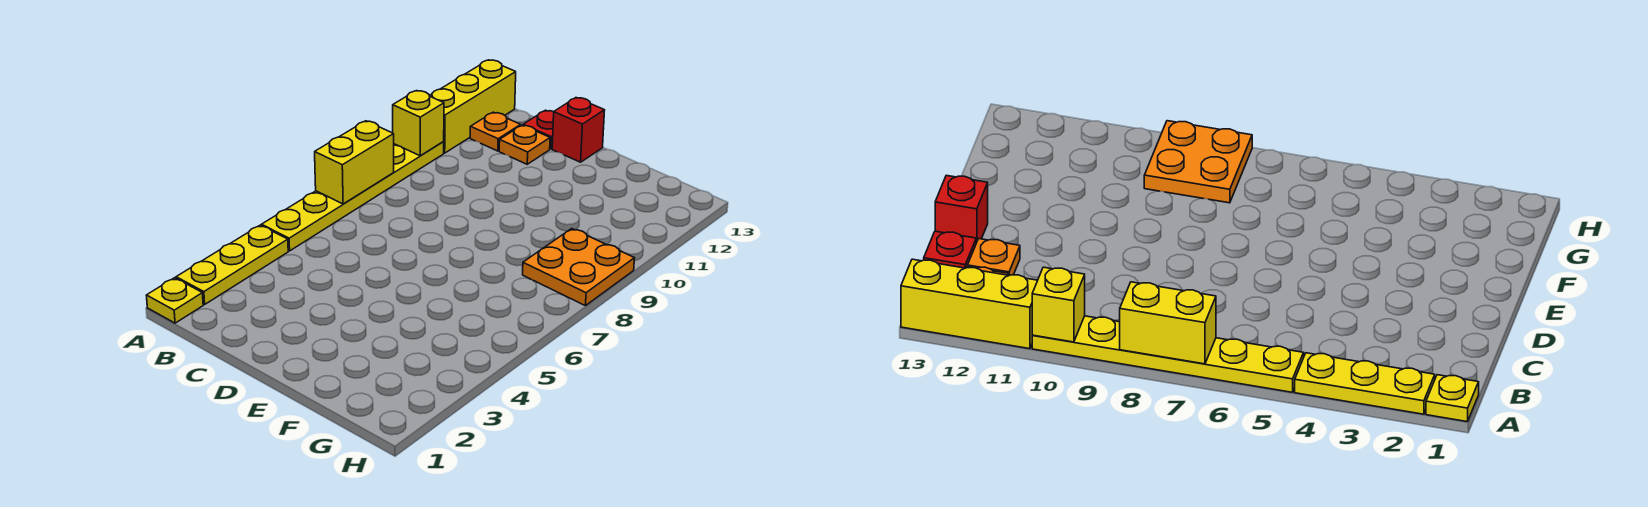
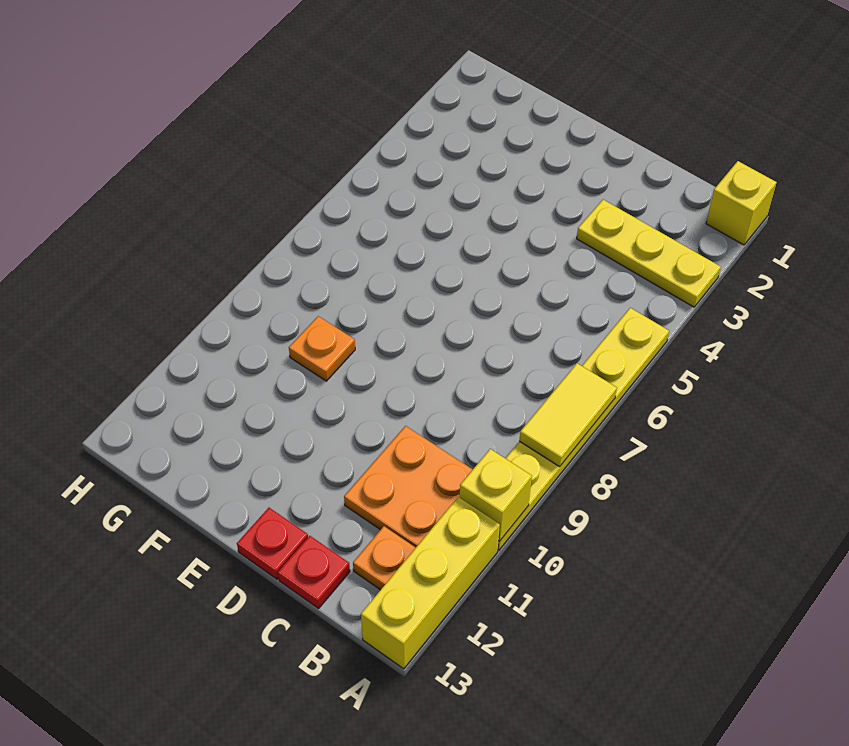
yellow 1x1 plate [146,278,203,323] -> yellow 1x1 brick [706,161,777,245]
yellow 1x3 plate [176,225,288,304] -> yellow 1x3 plate turned to [577,200,721,307]
yellow 1x2 brick [315,121,394,204] -> yellow 1x2 tile [519,363,617,467]
orange 1x1 plate [499,125,550,164] -> orange 1x1 plate moved to [289,316,355,381]
red 1x1 brick [552,98,605,162] -> red 1x1 plate [237,508,308,579]
orange 2x2 plate [523,229,634,306] -> orange 2x2 plate moved to [344,426,473,547]

